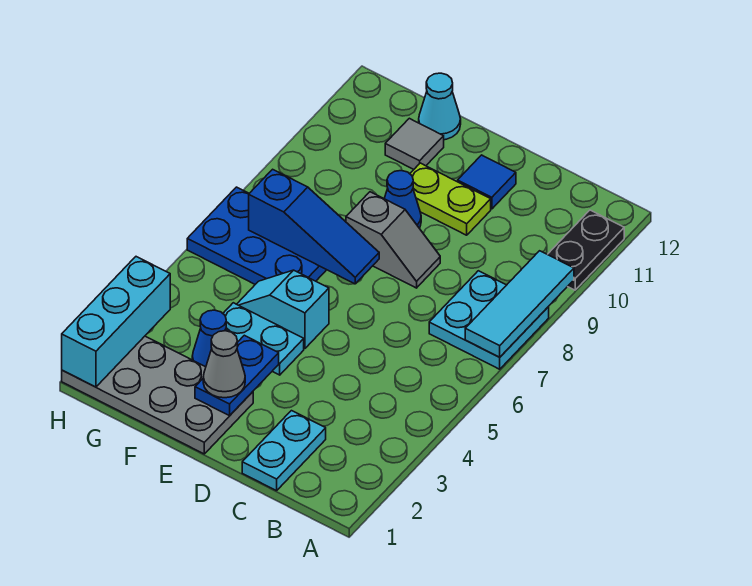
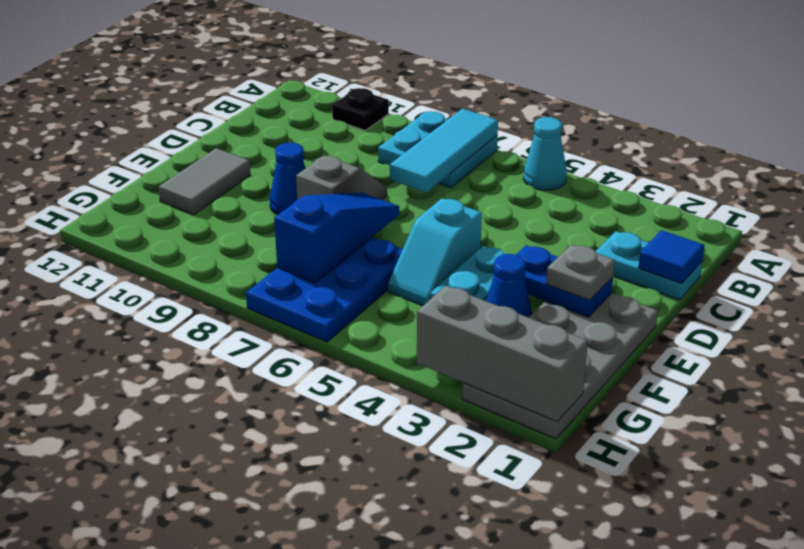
cyan 1x3 tile [465,251,574,357] -> cyan 1x3 tile turned to [390,109,498,193]
black 1x2 plate [548,210,624,290] -> black 1x1 plate [332,88,389,131]
lime 1x2 plate [410,163,491,235] -> none
blue 1x1 tile [458,155,516,209] -> blue 1x1 tile moved to [638,230,705,284]
grey 1x1 cone [203,331,245,398] -> grey 1x1 plate [546,245,615,300]
grey 1x1 tile [385,118,444,169] -> grey 1x2 tile [159,148,250,215]
cyan 1x1 cone [419,73,461,140] -> cyan 1x1 cone moved to [524,117,567,190]
cyan 1x3 brick [62,257,170,387] -> grey 1x3 brick [417,286,588,422]

